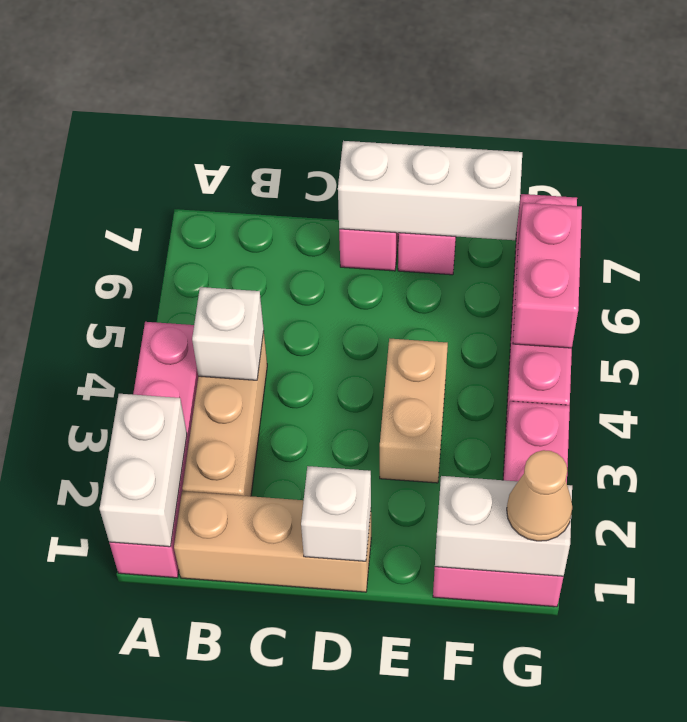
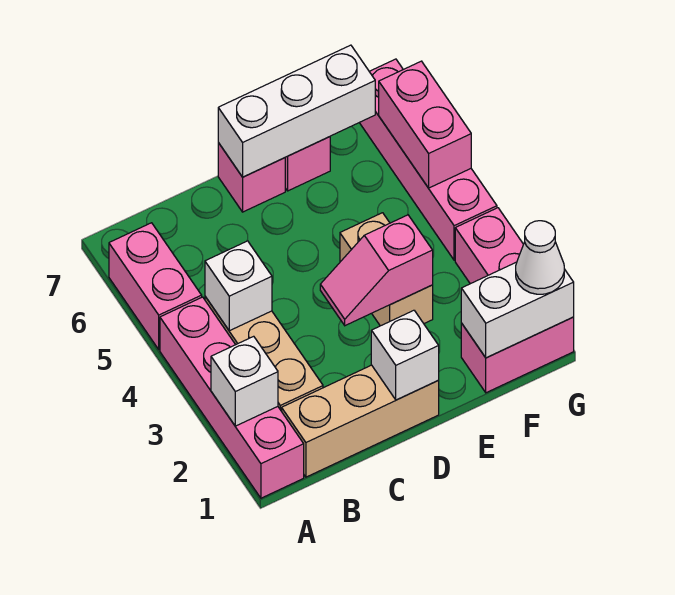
white 1x2 brick [100,394,187,547] -> white 1x1 brick [211,336,278,426]
none -> pink 1x2 brick [109,223,202,350]
none -> pink 1x2 slope [320,215,433,326]
tan 1x1 cone [507,450,572,541] -> white 1x1 cone [516,221,564,294]

